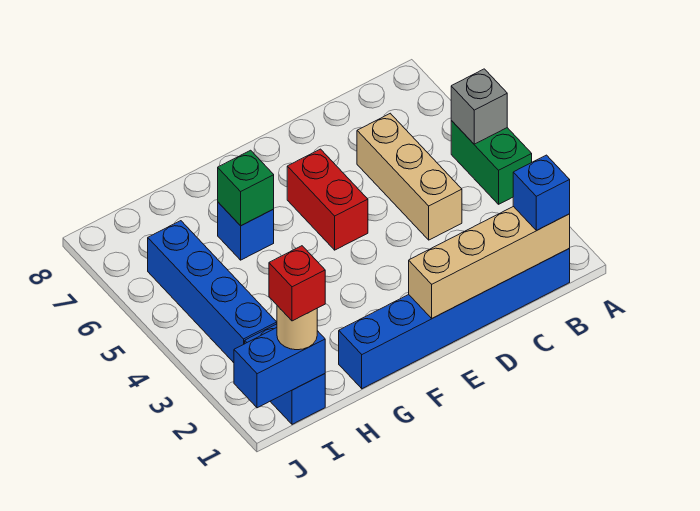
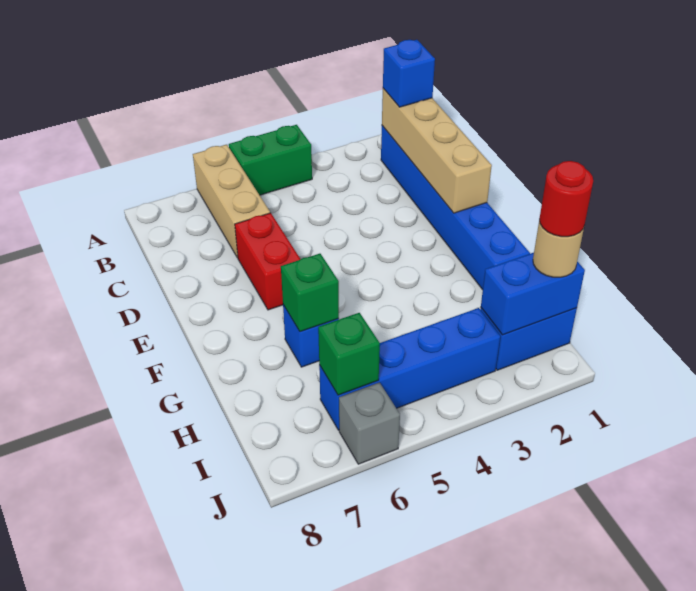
grey 1x1 brick [451,69,507,144] -> grey 1x1 brick moved to [339,382,400,464]
tan 1x3 brick [357,113,462,240] -> tan 1x3 brick turned to [193,145,270,258]
red 1x2 brick [287,149,368,250] -> red 1x2 brick turned to [235,213,300,310]
blue 1x2 brick [234,328,325,408] -> blue 1x2 brick turned to [481,253,585,335]
red 1x1 brick [269,246,325,321] -> red 1x1 round brick [539,161,593,237]
none -> green 1x1 brick [318,313,380,395]

